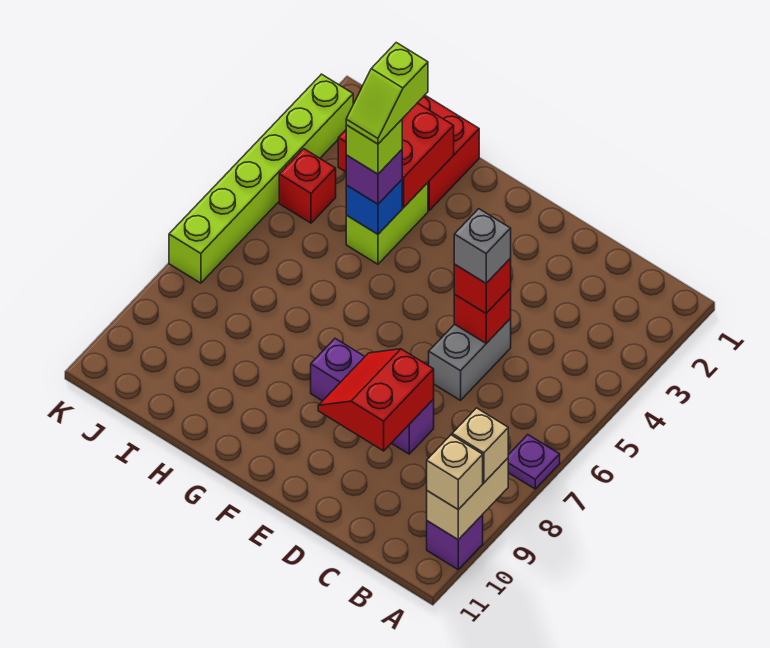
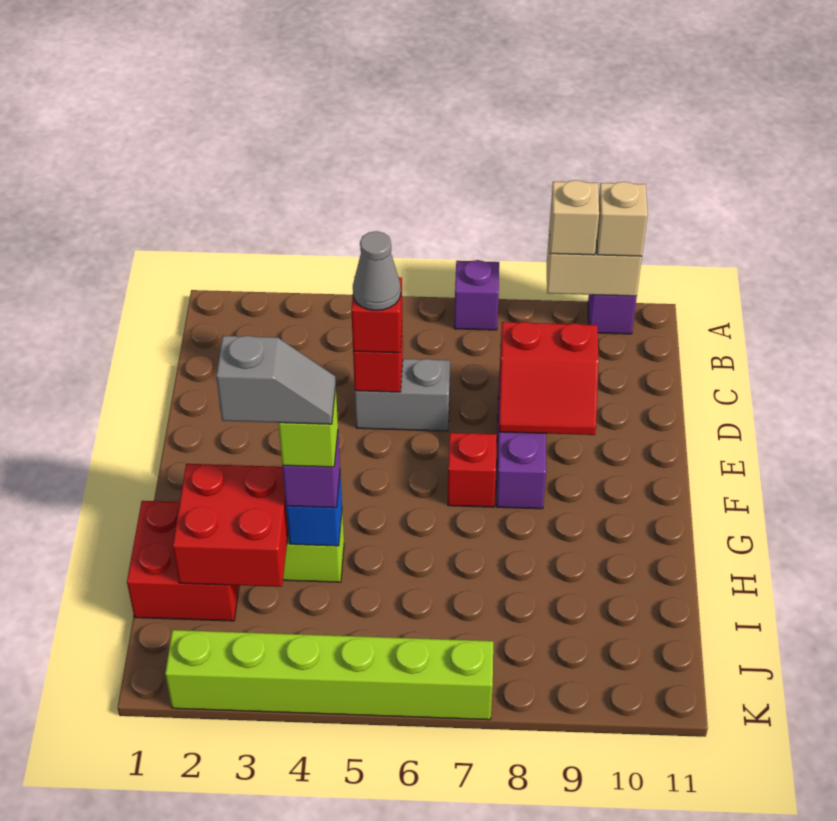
purple 1x1 plate [508,435,560,489] -> purple 1x1 brick [454,260,499,330]
grey 1x1 brick [454,209,511,283] -> grey 1x1 cone [353,231,401,310]
lime 1x2 slope [346,43,428,144] -> grey 1x2 slope [216,336,336,424]
red 1x1 brick [279,149,336,223] -> red 1x1 brick moved to [448,433,497,507]

